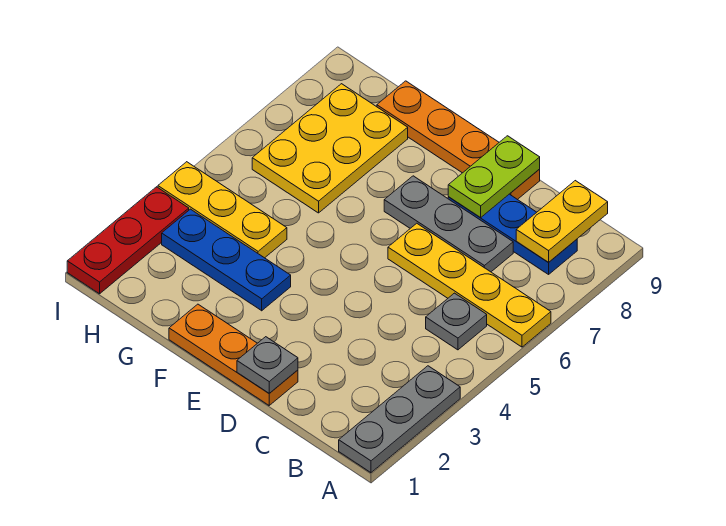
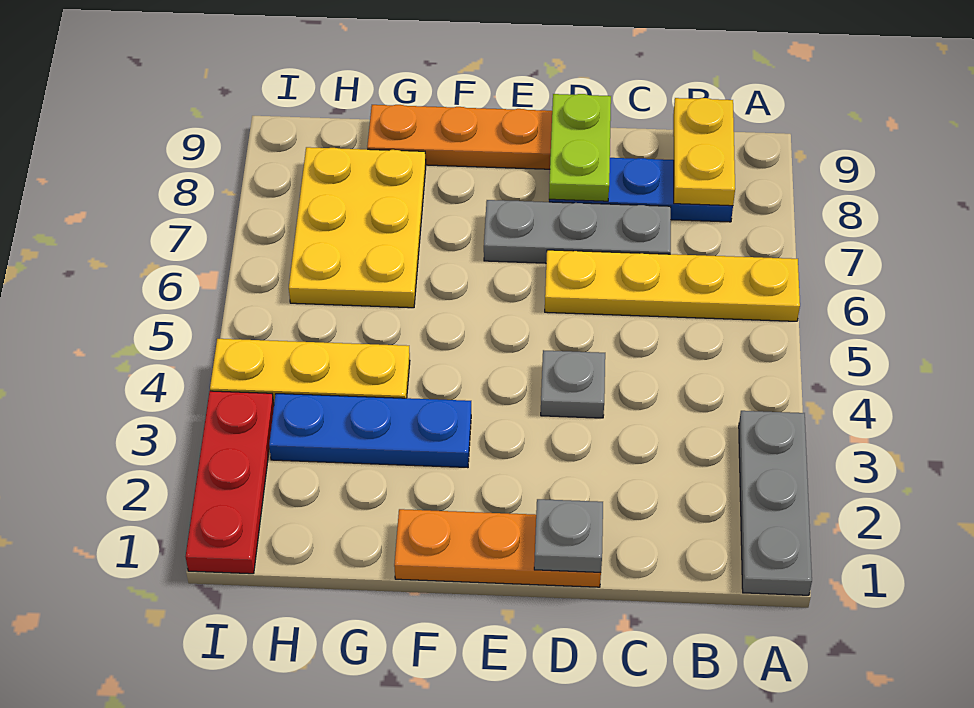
grey 1x1 plate [426,293,487,350] -> grey 1x1 plate moved to [541,350,605,418]

